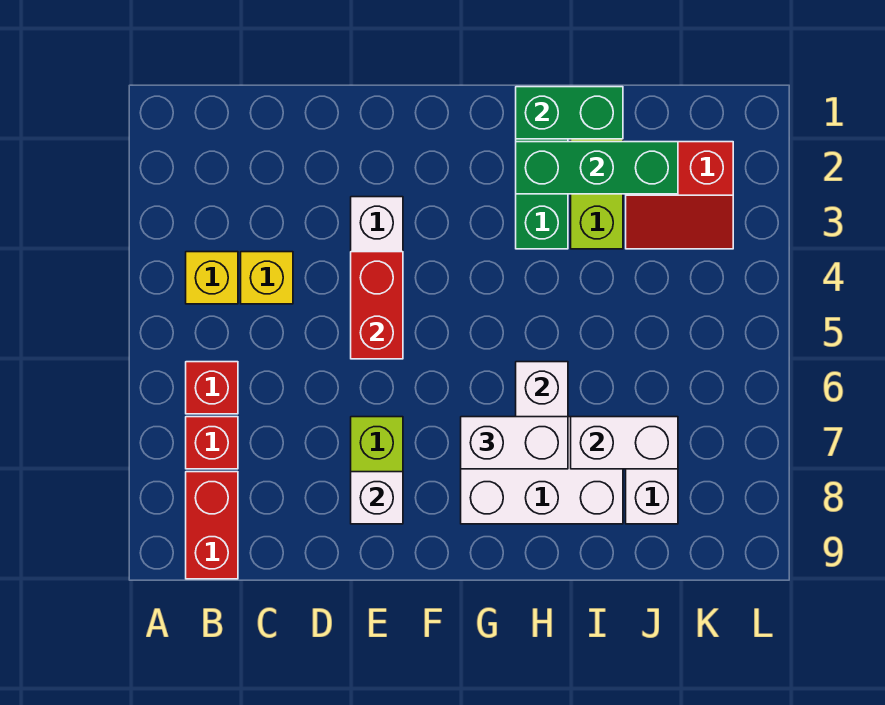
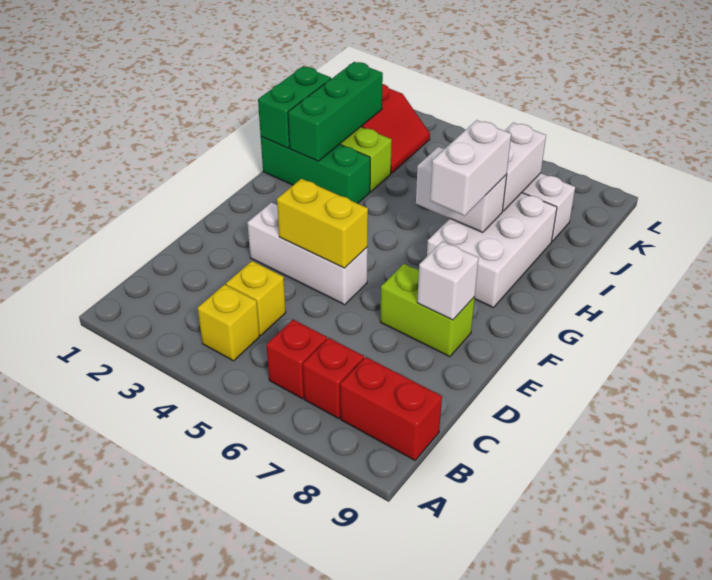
red 1x2 brick [351,252,403,359] -> yellow 1x2 brick [277,179,368,268]

